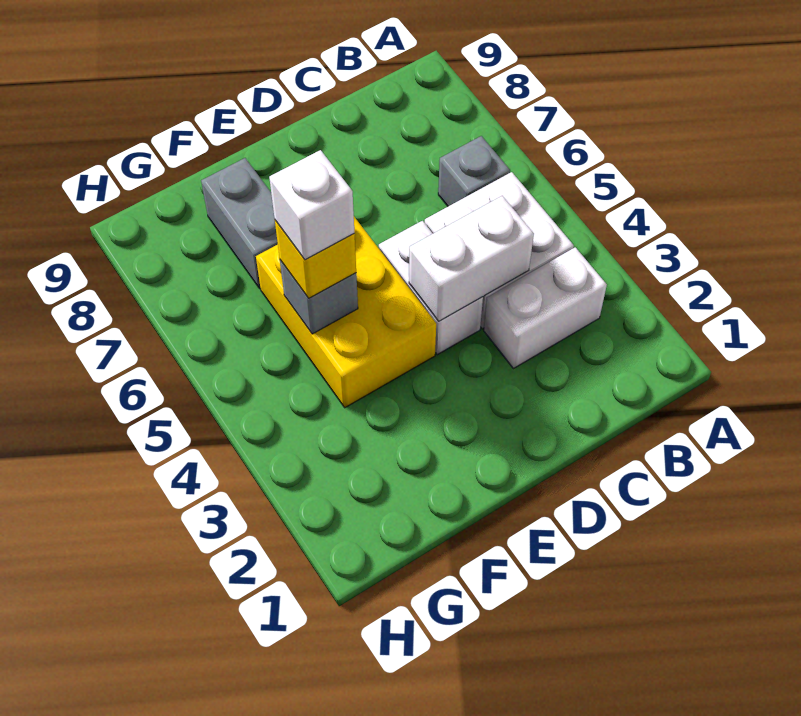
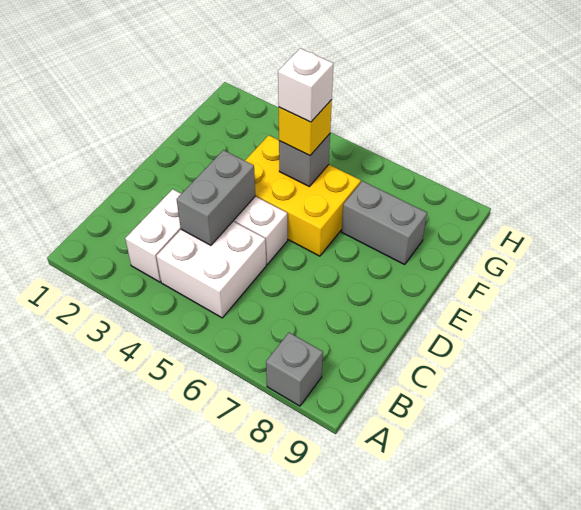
grey 1x1 brick [438,136,510,206] -> grey 1x1 brick moved to [266,333,323,406]
white 1x2 brick [409,196,534,321] -> grey 1x2 brick [177,150,255,245]

